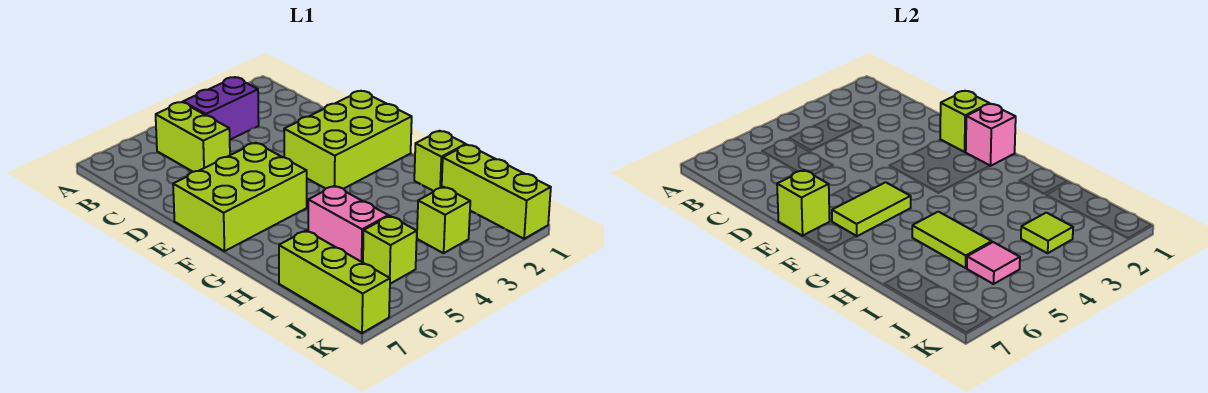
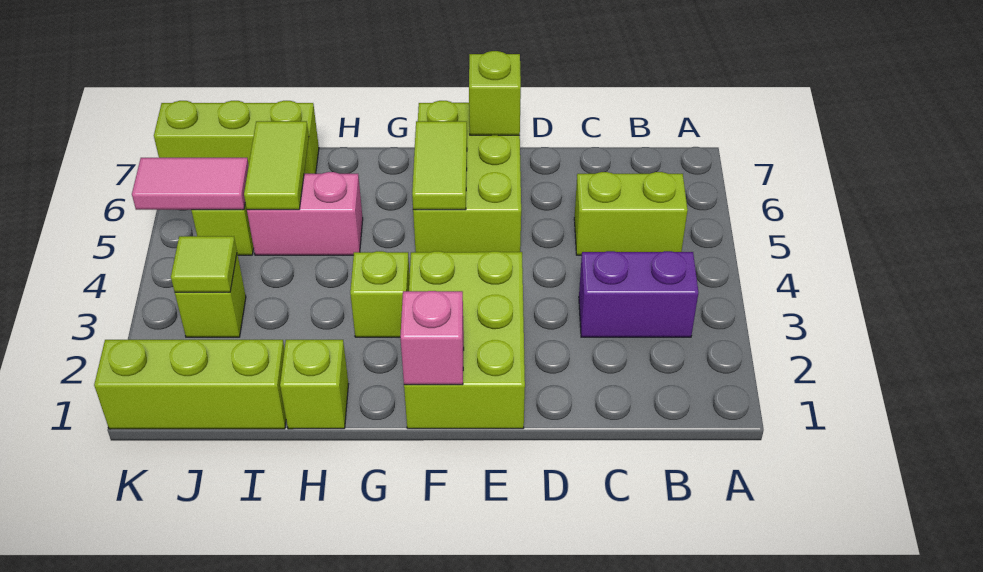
purple 1x2 brick [183,77,259,140] -> purple 1x2 brick turned to [579,251,698,337]
lime 1x1 brick [940,91,989,152] -> lime 1x1 brick moved to [350,251,410,337]
lime 1x2 tile [912,212,992,268] -> lime 1x2 tile turned to [244,121,309,210]
pink 1x1 tile [967,242,1020,284] -> pink 1x2 tile [132,158,249,210]

